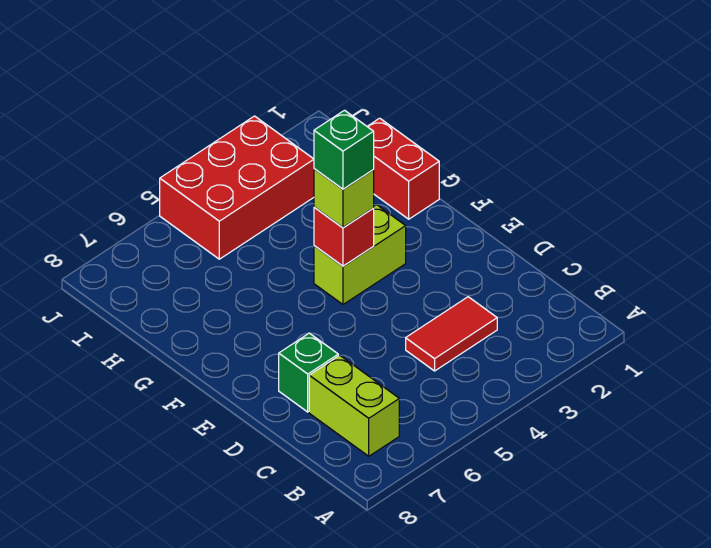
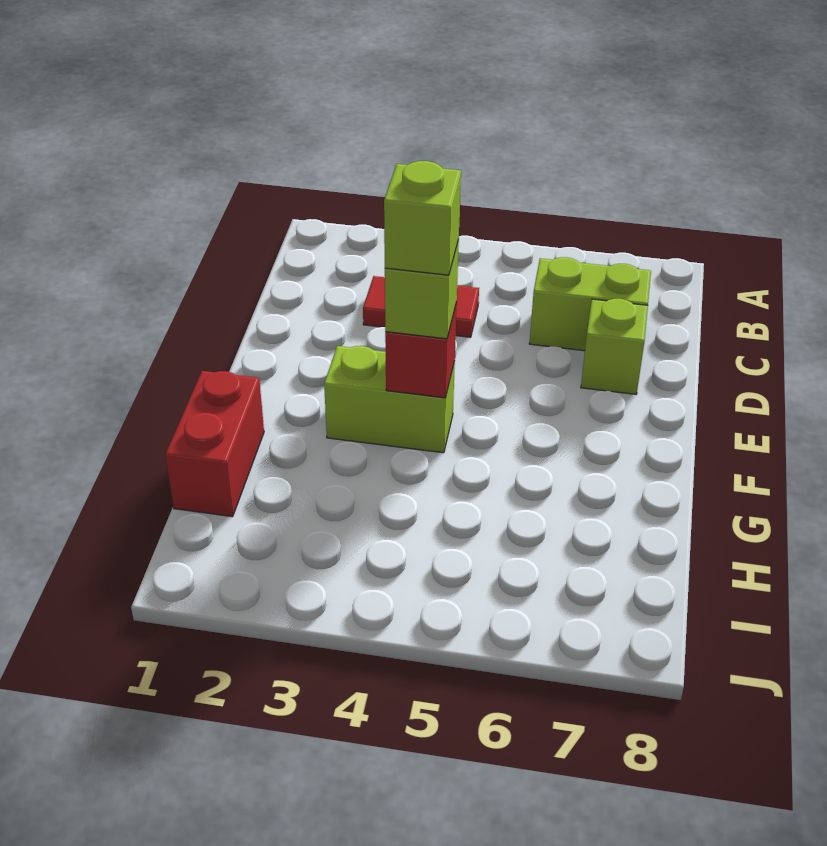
lime 1x2 brick [309,355,399,456] -> lime 1x2 brick turned to [529,257,651,351]
green 1x1 brick [279,333,338,412] -> lime 1x1 brick [581,299,648,394]
green 1x1 brick [314,110,374,189] -> lime 1x1 brick [384,161,461,275]
red 2x3 brick [160,116,314,259] -> none

